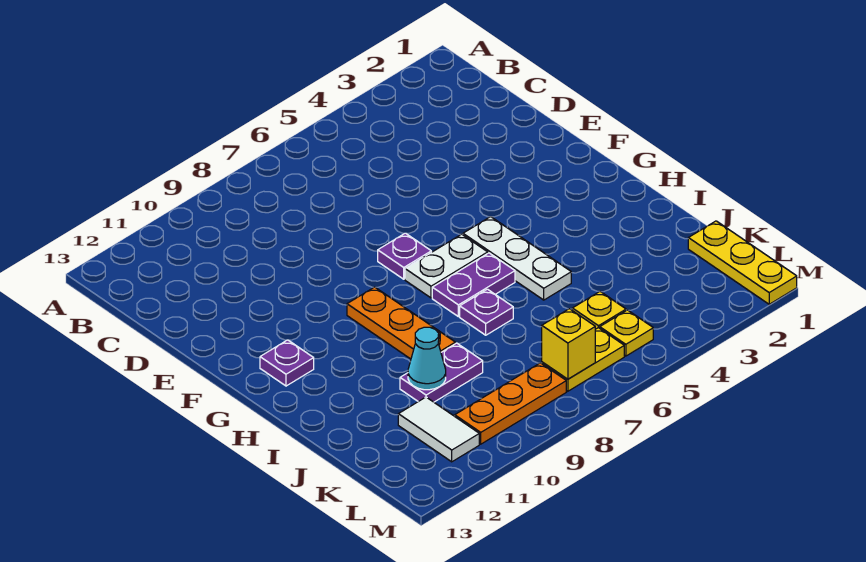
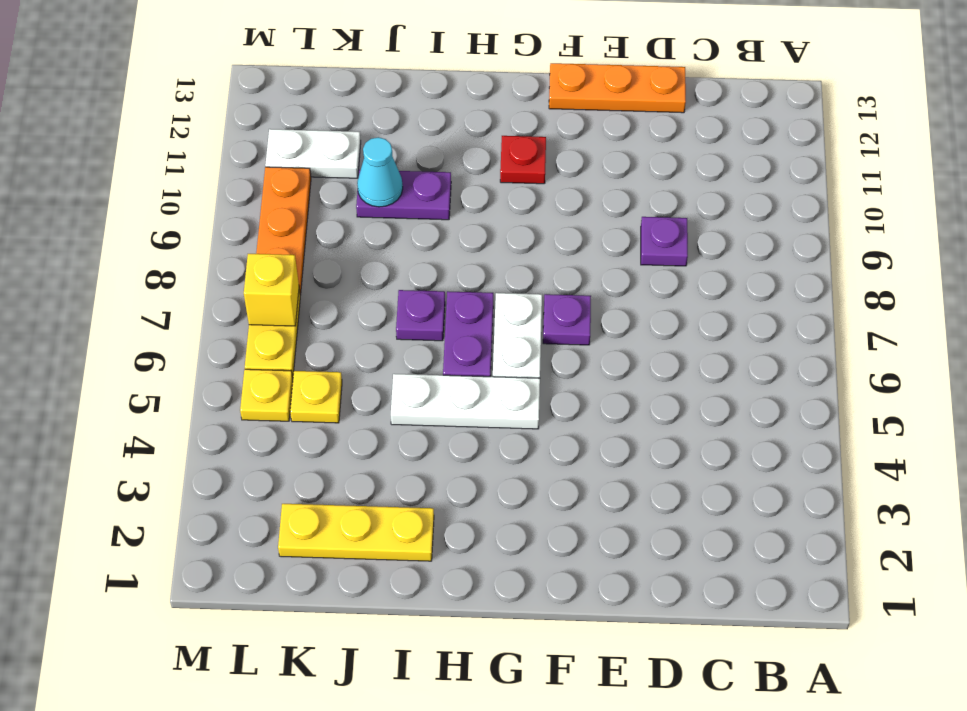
orange 1x3 plate [347,287,456,359] -> orange 1x3 plate moved to [549,63,686,113]
none -> red 1x1 plate [500,136,546,184]
purple 1x1 plate [260,340,314,386] -> purple 1x1 plate moved to [641,217,688,266]
purple 1x2 plate [400,343,483,402] -> purple 1x2 plate turned to [356,170,451,220]
yellow 1x3 plate [688,221,797,304] -> yellow 1x3 plate moved to [278,504,434,561]
white 1x2 tile [398,397,479,462] -> white 1x2 plate [265,129,361,178]

